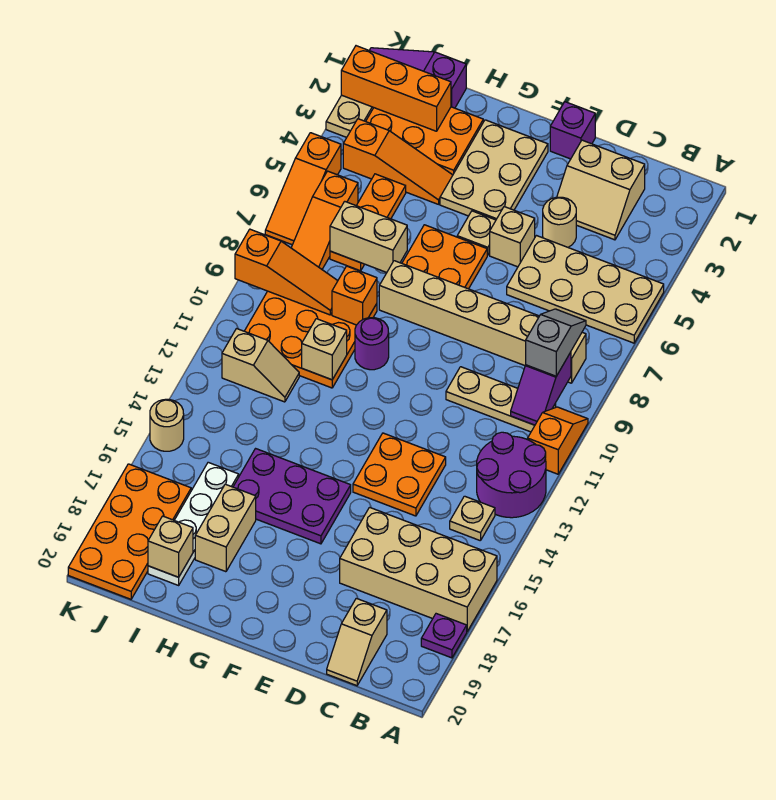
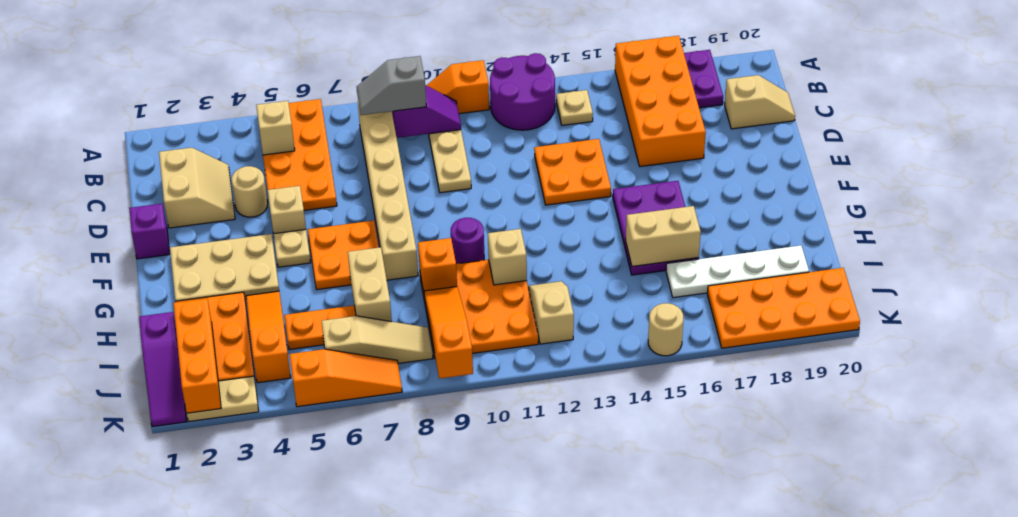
tan 2x4 plate [507,236,664,343] -> orange 2x4 plate [263,99,337,210]
tan 2x4 brick [340,507,497,631] -> orange 2x4 brick [615,36,706,167]
purple 1x1 plate [421,614,467,658] -> purple 1x2 plate [684,50,723,108]
tan 1x2 brick [195,484,256,572] -> tan 1x2 brick moved to [626,206,701,266]
tan 1x1 brick [148,516,193,577] -> tan 1x1 brick moved to [256,101,295,155]
orange 1x3 slope [291,171,358,269] -> tan 1x3 slope [322,316,433,364]

